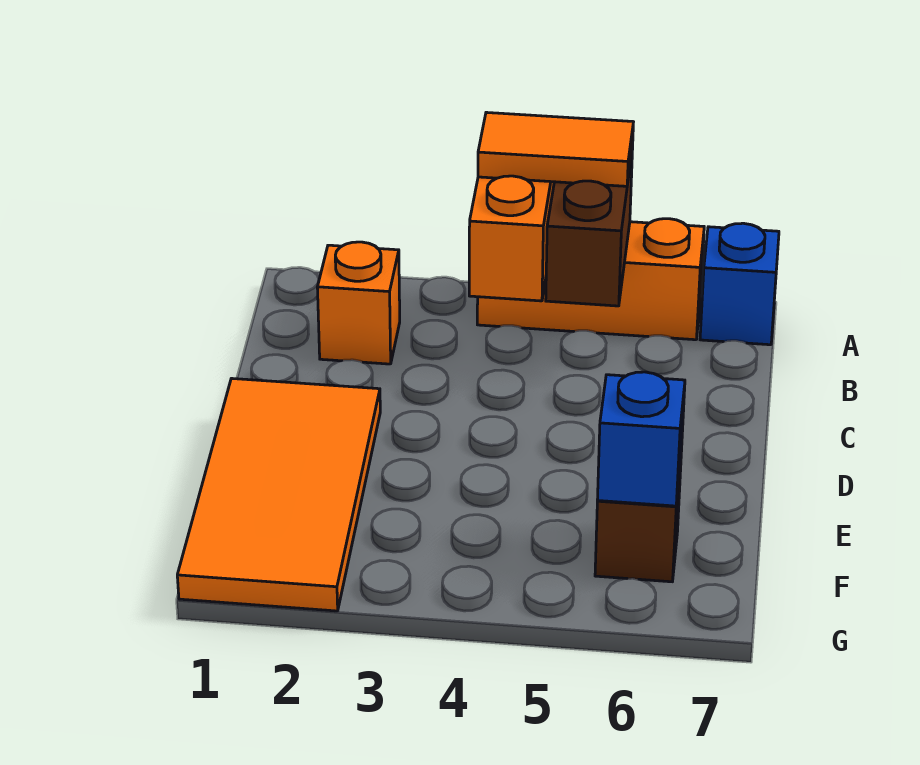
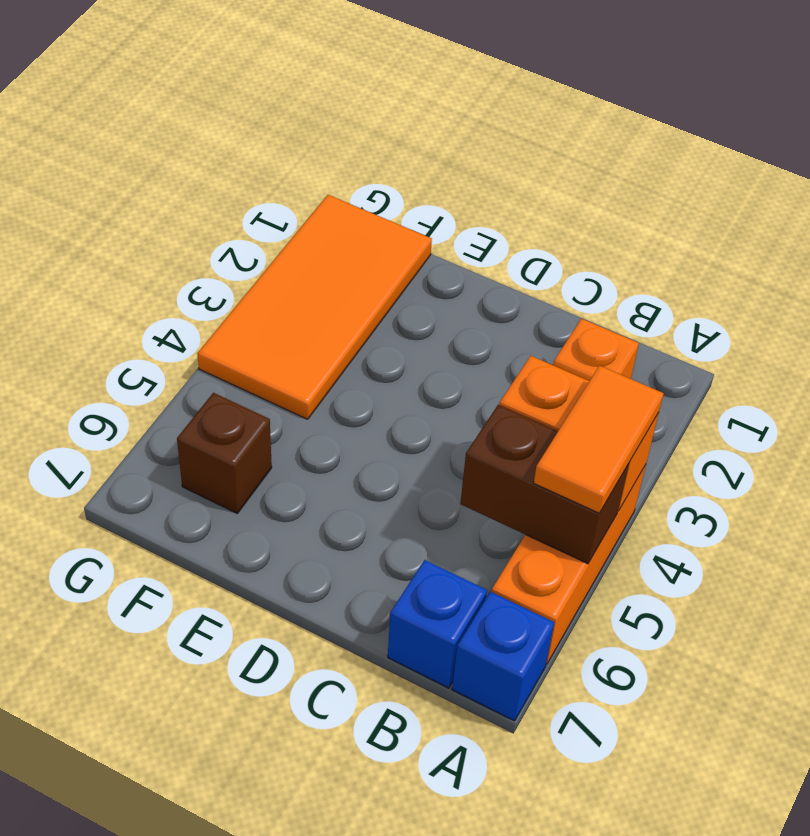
orange 2x4 tile [177,378,380,611] -> orange 2x4 tile turned to [197,195,432,419]
blue 1x1 brick [597,372,685,506] -> blue 1x1 brick moved to [388,560,487,688]

